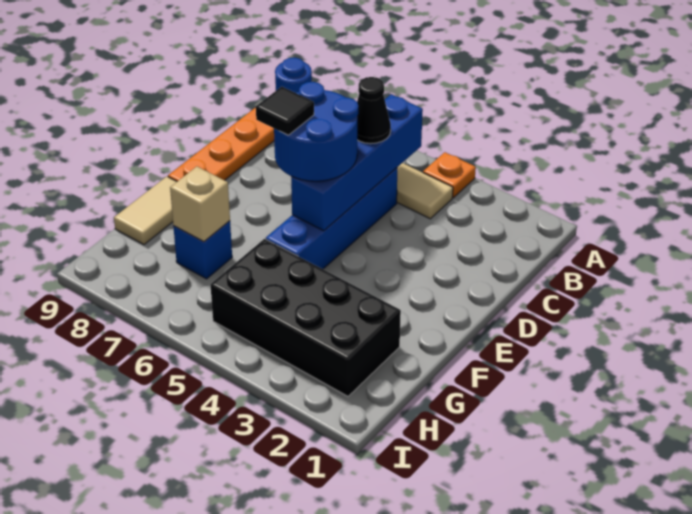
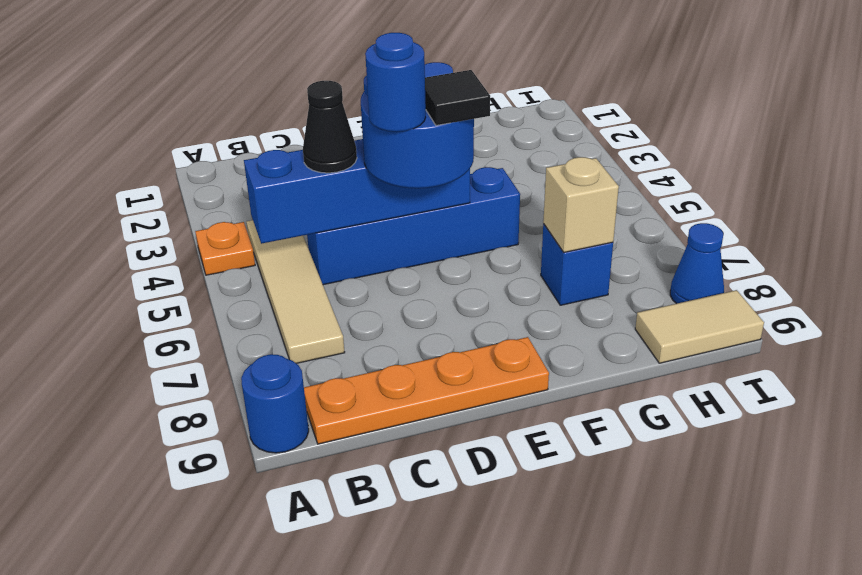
none -> blue 1x1 round brick [365,33,426,132]
tan 1x2 tile [114,176,177,245] -> tan 1x2 tile moved to [635,290,764,363]
black 2x4 brick [210,239,401,396] -> none
none -> blue 1x1 cone [670,223,724,304]

